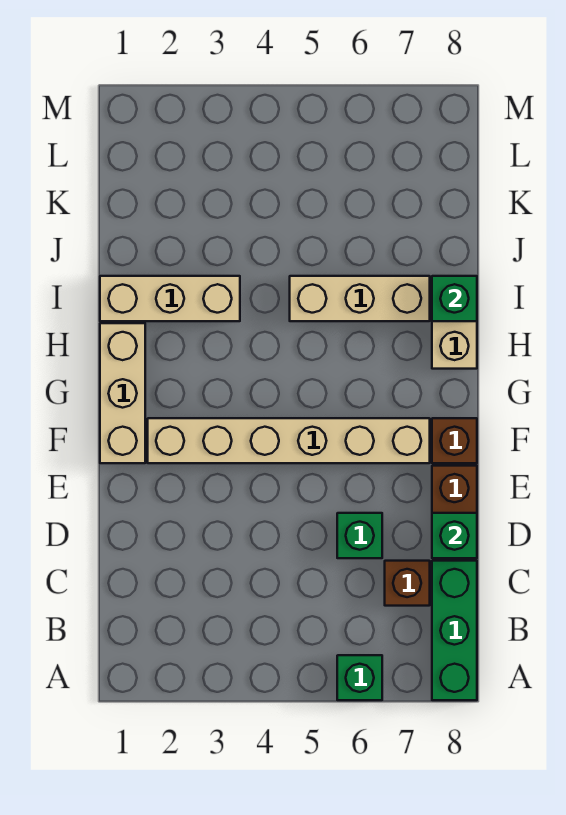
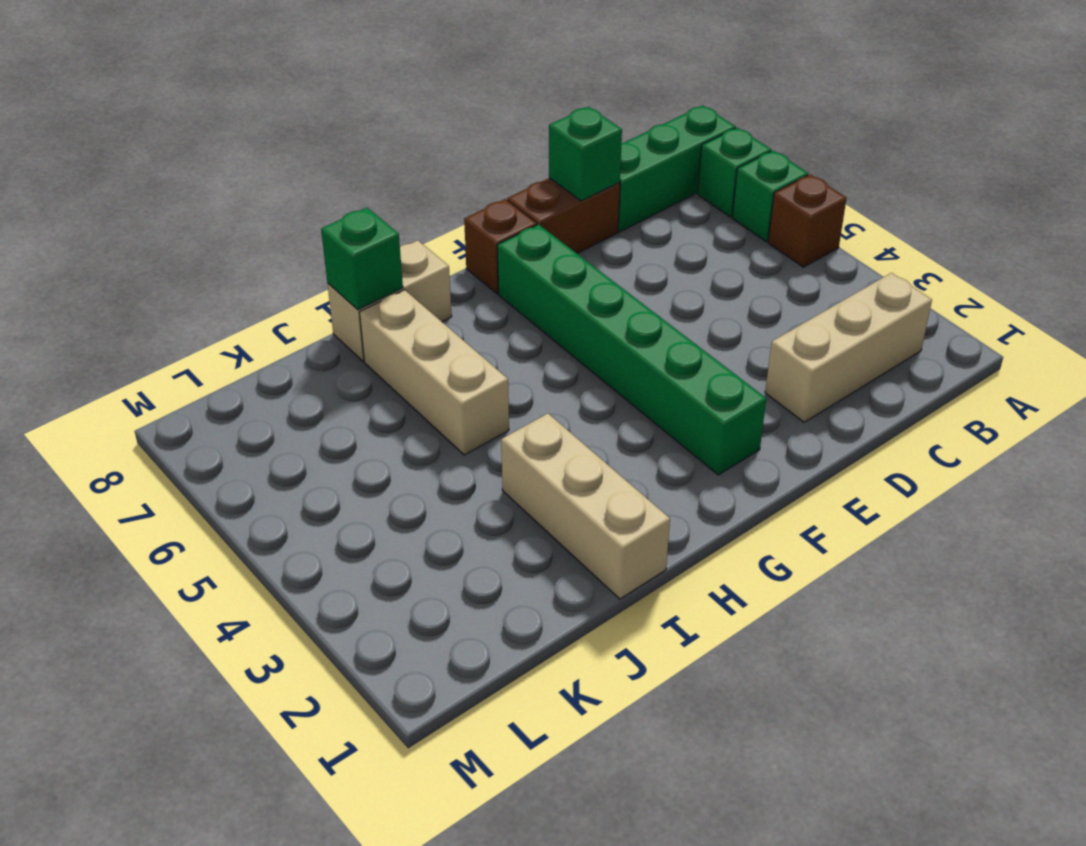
brown 1x1 brick [385,561,430,606] -> brown 1x1 brick moved to [768,174,846,267]
green 1x1 brick [337,513,382,558] -> green 1x1 brick moved to [698,128,771,217]
tan 1x3 brick [100,323,145,463] -> tan 1x3 brick moved to [765,273,932,422]
tan 1x6 brick [148,418,430,463] -> green 1x6 brick [497,225,766,475]

